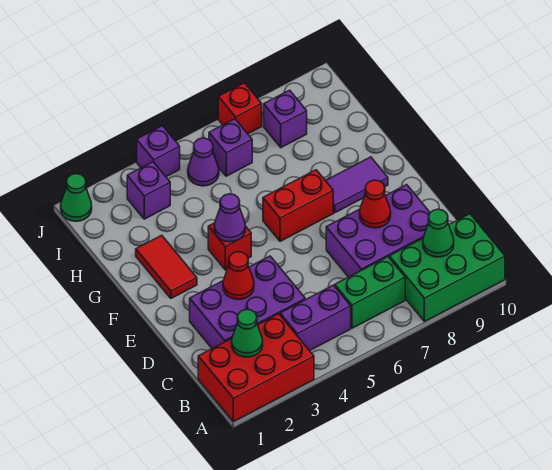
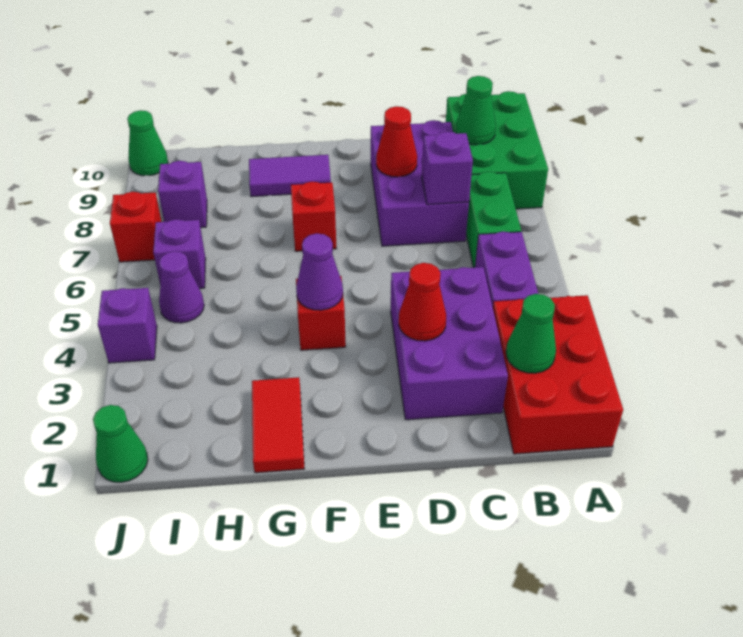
red 1x2 tile [136,235,197,299] -> red 1x2 tile turned to [252,377,304,473]
red 1x2 brick [263,170,333,241] -> red 1x1 brick [291,182,336,251]
purple 1x2 tile [326,157,388,213] -> purple 1x2 tile turned to [249,155,331,197]
purple 1x1 brick [127,162,170,219] -> purple 1x1 brick moved to [422,131,473,205]
none -> green 1x1 cone [127,110,168,176]

